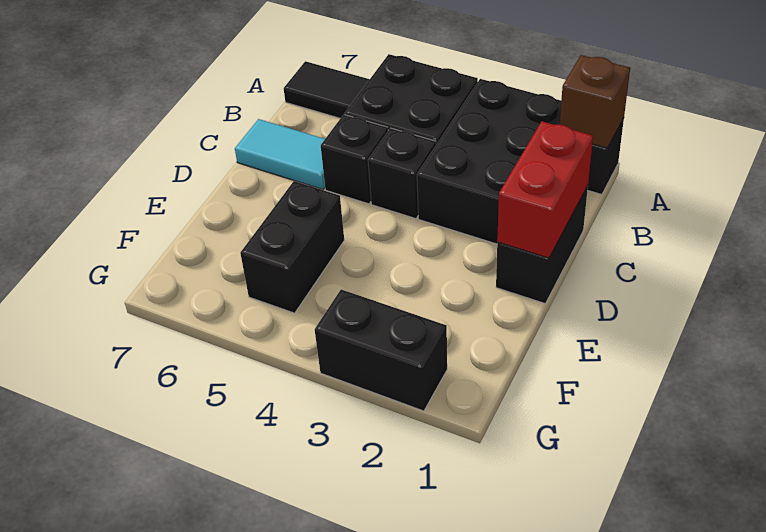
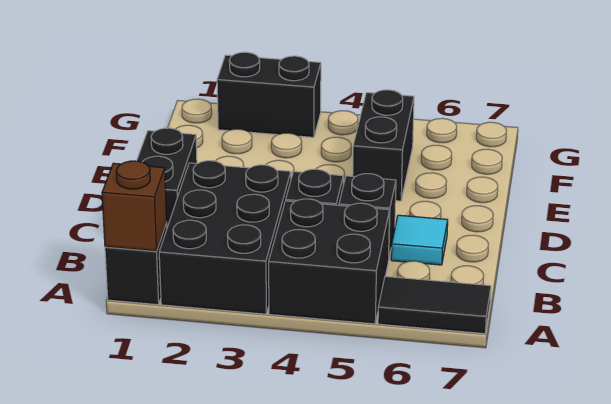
red 1x2 brick [497,121,593,258] -> none
cyan 1x2 tile [235,119,325,189] -> cyan 1x1 tile [391,215,448,265]

